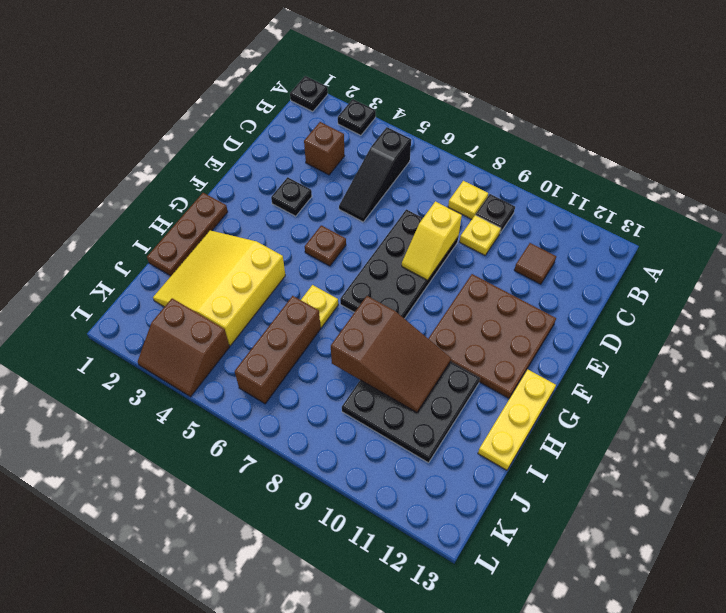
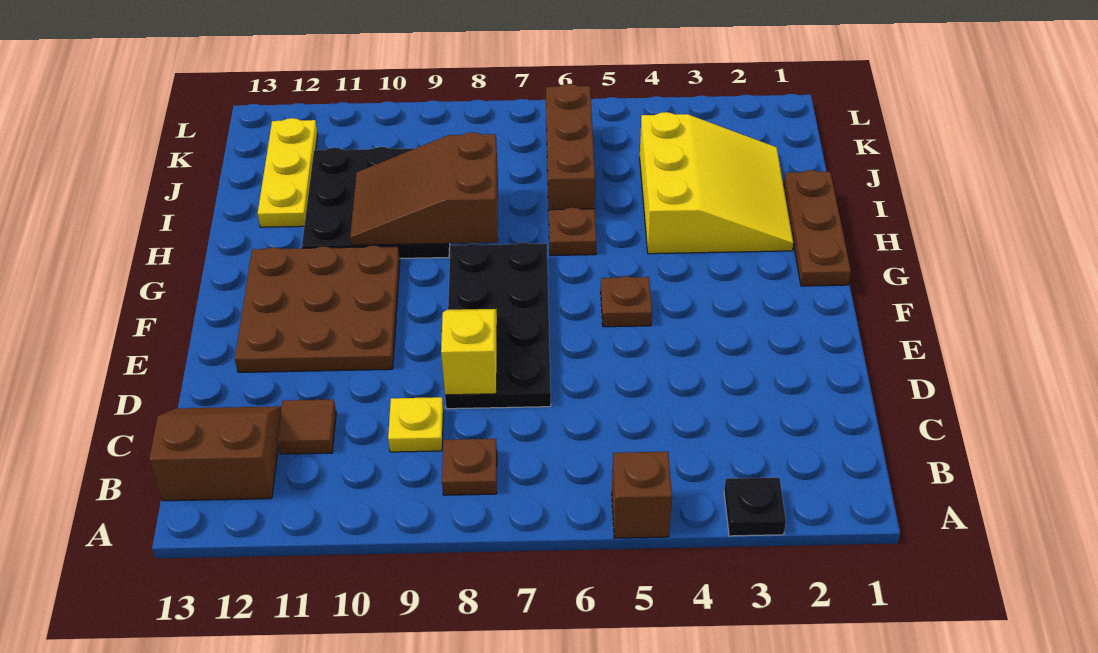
black 1x1 plate [290,76,328,112] -> none
black 1x3 slope [339,127,411,222] -> none
yellow 1x1 plate [448,181,488,219] -> brown 1x1 plate [442,439,497,495]
black 1x1 plate [476,194,515,233] -> none
brown 1x1 brick [304,122,344,175] -> brown 1x1 brick moved to [612,452,672,538]
black 1x1 plate [271,177,312,216] -> none
yellow 1x3 plate [478,369,556,470] -> yellow 1x3 plate moved to [258,118,318,227]
yellow 1x1 plate [301,285,338,328] -> brown 1x1 plate [549,208,597,256]
brown 2x2 slope [138,298,229,397] -> brown 2x2 slope moved to [149,406,281,501]

